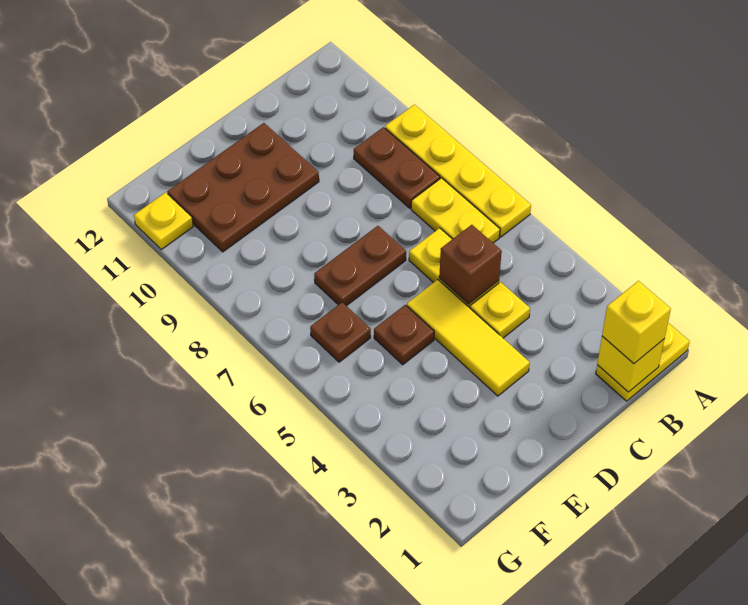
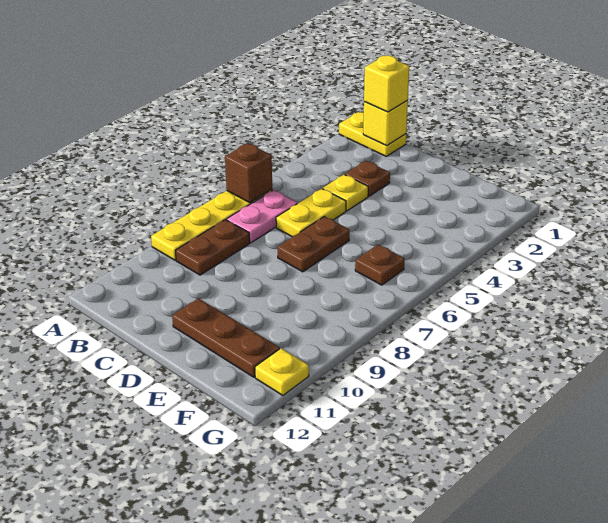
yellow 1x2 plate [411,178,500,243] -> pink 1x2 plate [227,190,297,243]
brown 1x1 brick [439,225,502,304] -> brown 1x1 brick moved to [225,143,272,203]
yellow 1x3 tile [407,280,530,396] -> none
brown 1x2 plate [314,226,406,306] -> brown 1x2 plate turned to [278,217,349,272]
brown 2x3 plate [167,123,319,252] -> brown 1x3 plate [172,298,280,377]
brown 1x1 plate [374,305,434,365] -> brown 1x1 plate moved to [345,161,390,196]

